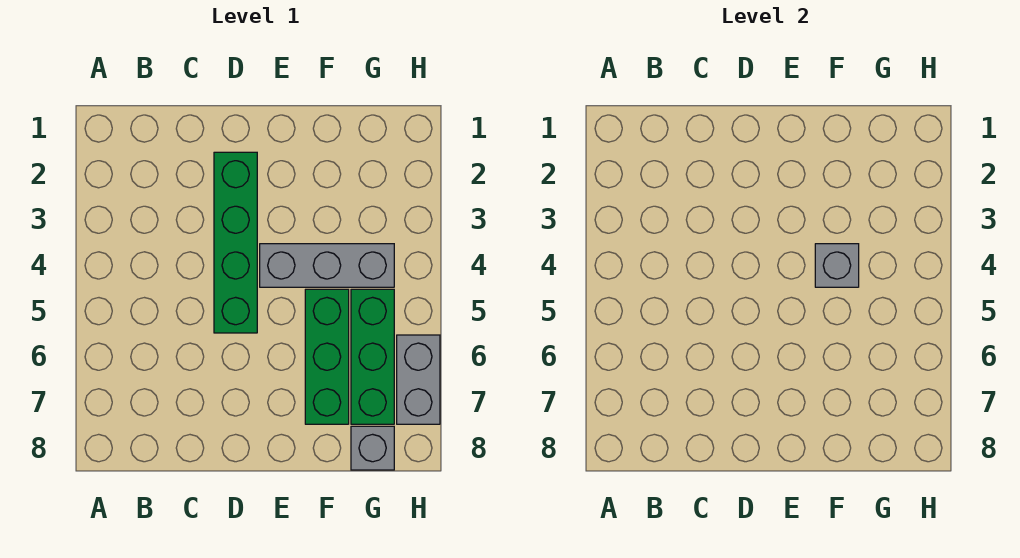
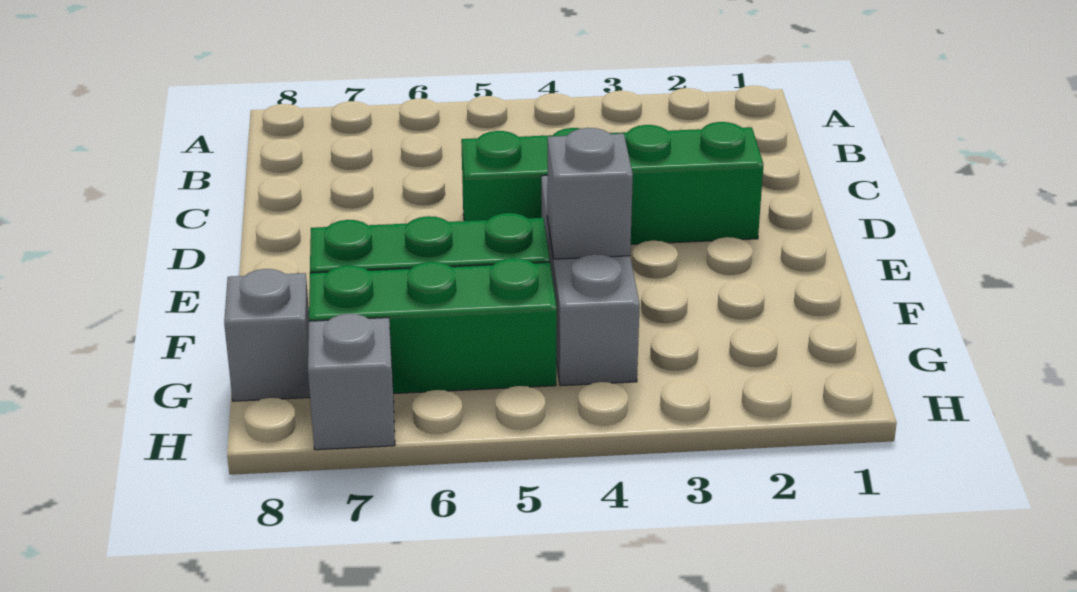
grey 1x2 brick [397,335,440,424] -> grey 1x1 brick [308,314,395,450]

